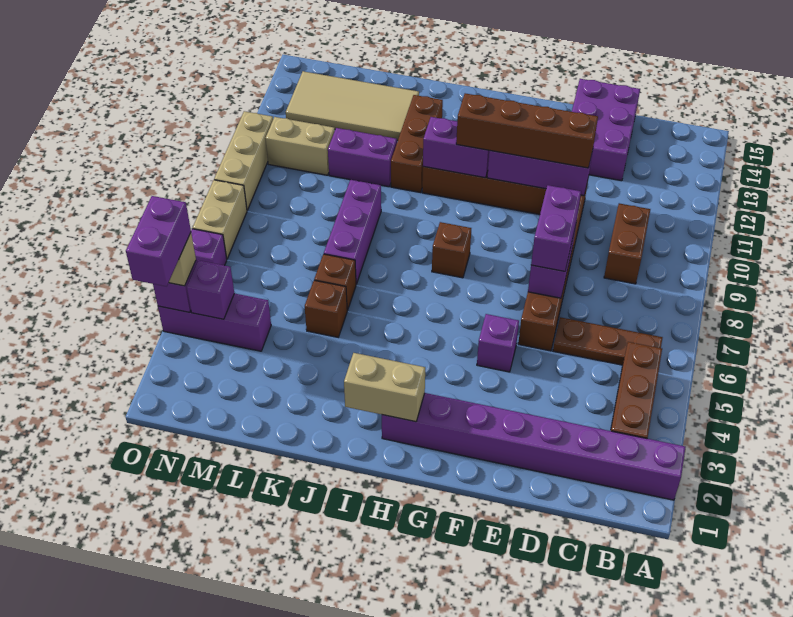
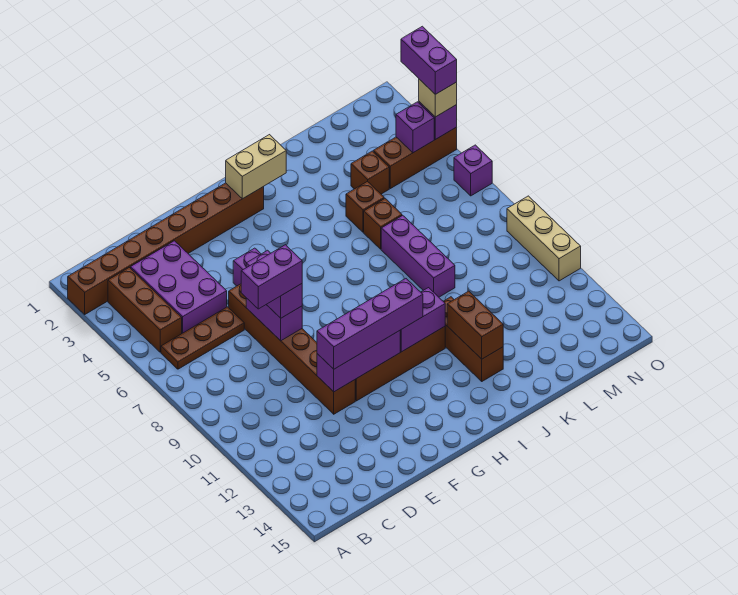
purple 1x8 brick [382,393,686,500] -> brown 1x8 brick [68,183,264,314]
brown 1x2 brick [604,203,650,284] -> brown 1x2 brick moved to [447,291,503,359]
purple 2x3 brick [572,79,640,181] -> purple 2x3 brick moved to [131,241,227,333]
brown 1x4 brick [456,93,598,168] -> purple 1x4 brick [317,279,423,369]
brown 1x1 brick [432,222,471,278] -> brown 1x1 brick moved to [351,151,389,194]
purple 1x2 brick [328,128,397,187] -> purple 1x2 brick moved to [241,245,302,309]
tan 2x4 tile [286,71,419,141] -> none
purple 1x3 brick [158,293,271,351] -> brown 1x3 brick [374,127,457,189]
tan 1x2 brick [265,117,335,175] -> none
tan 1x2 brick [193,180,247,258] -> none

